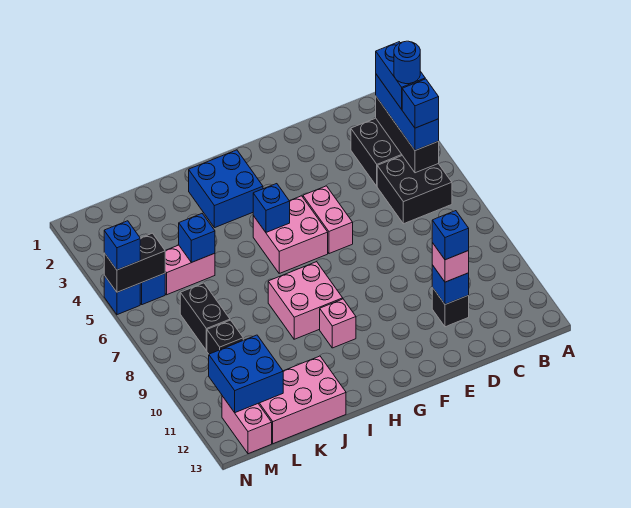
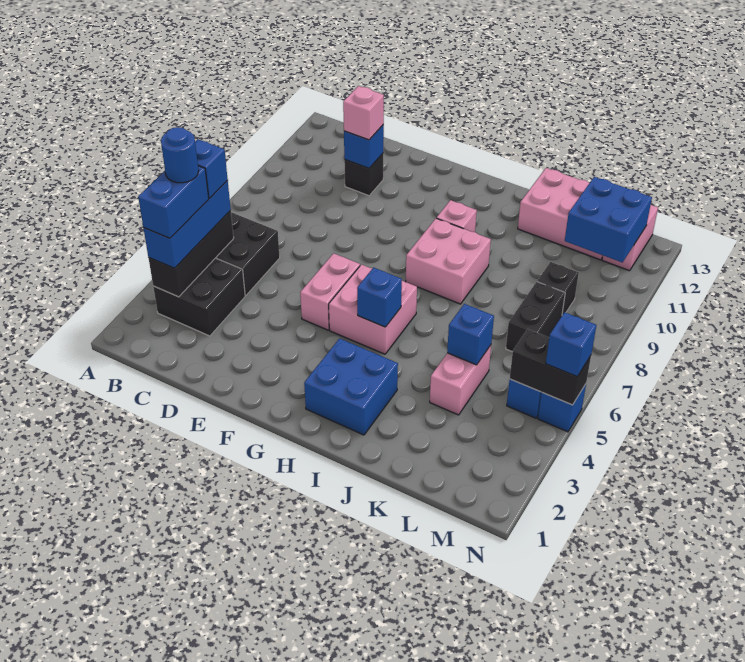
blue 1x1 brick [432,211,469,260] -> none
pink 1x2 brick [165,245,215,295] -> pink 1x2 brick turned to [430,345,491,415]

